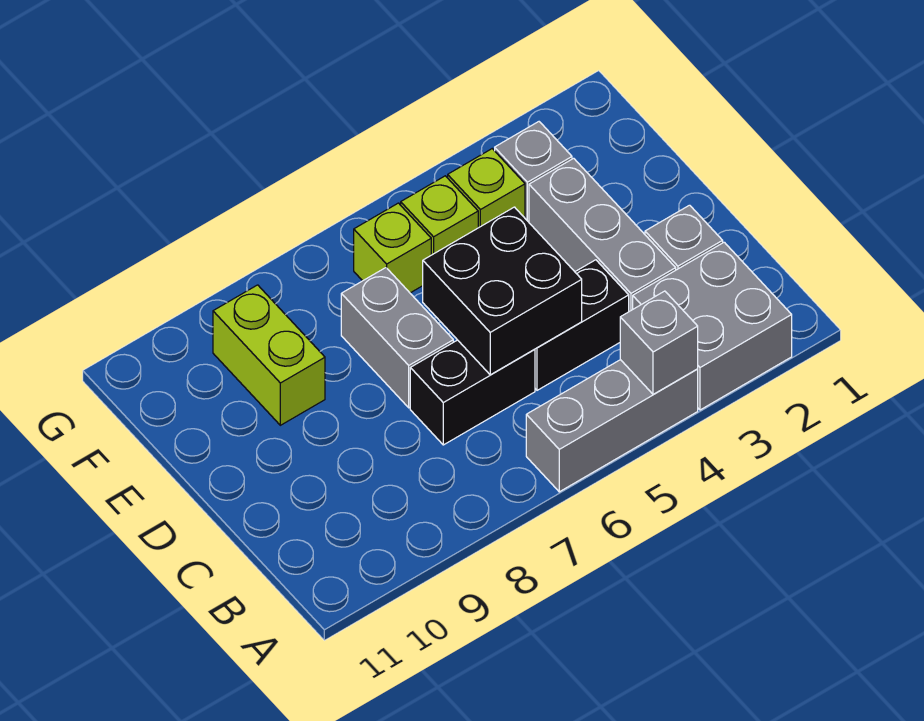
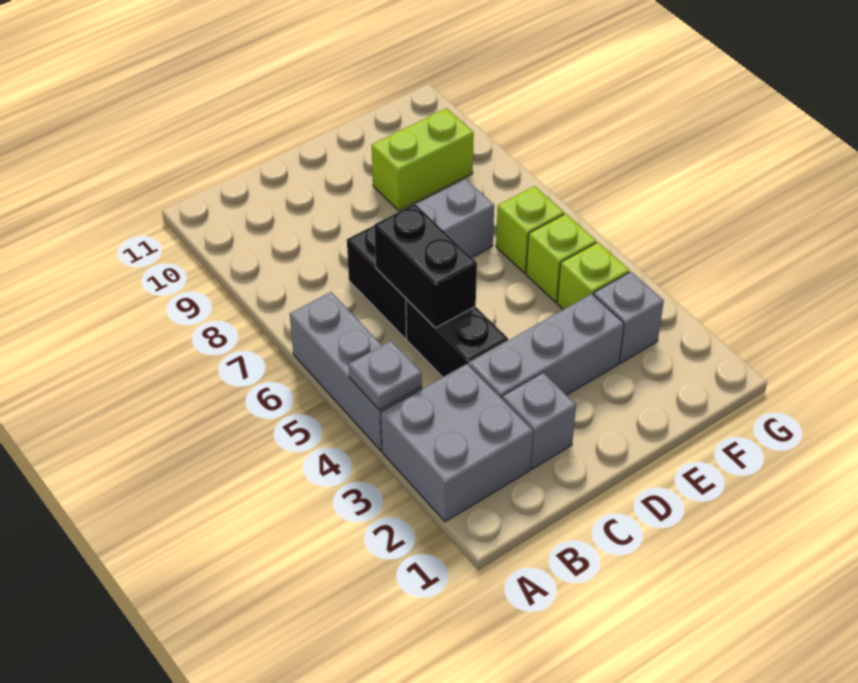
grey 1x1 brick [620,291,698,395] -> grey 1x1 plate [349,341,422,410]
black 2x2 brick [423,207,582,375] -> black 1x2 brick [374,204,477,328]

